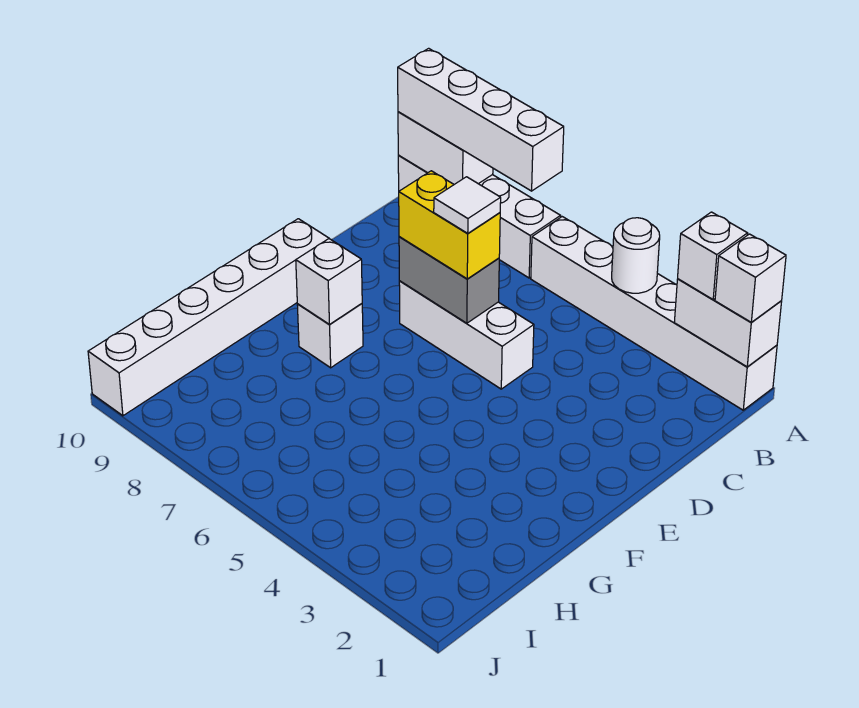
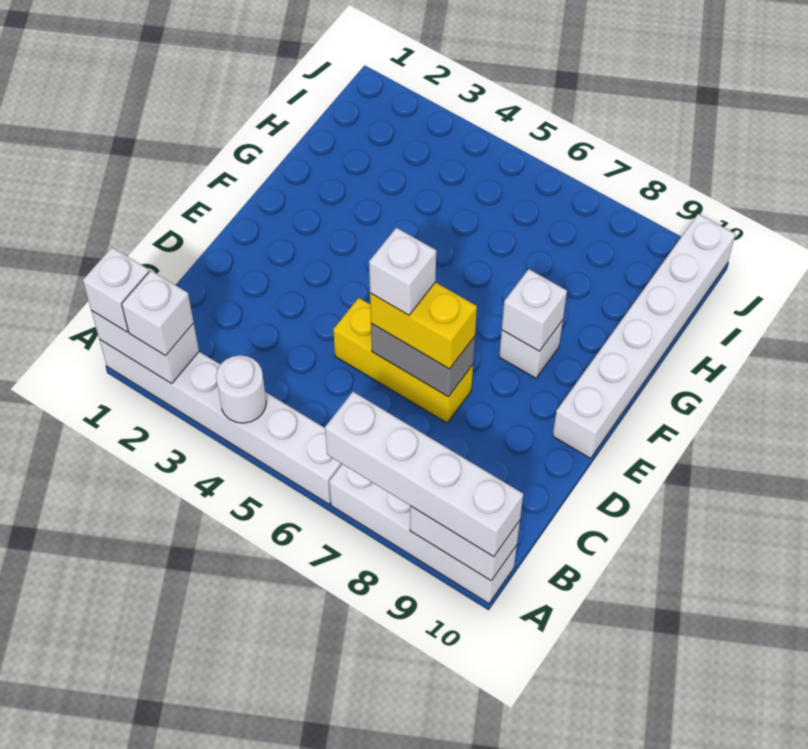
white 1x3 brick [399,281,534,389] -> yellow 1x3 brick [333,298,473,423]
white 1x1 tile [434,177,501,233] -> white 1x1 brick [369,228,436,315]

